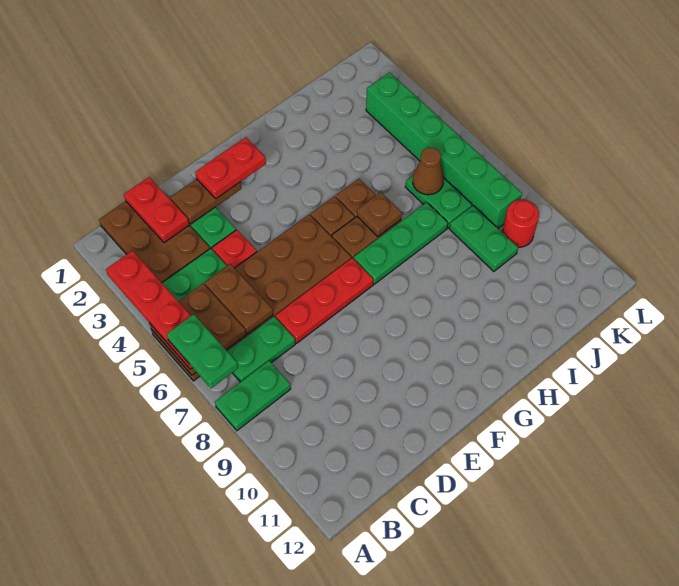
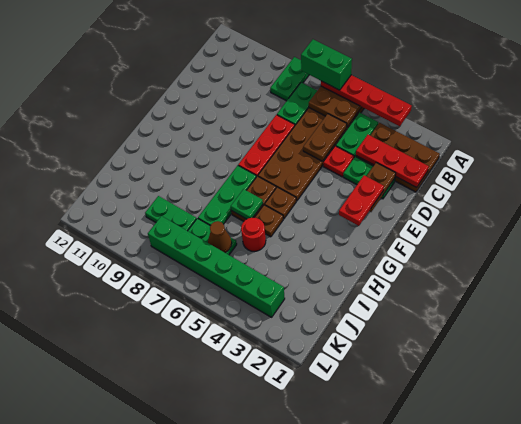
green 1x2 plate [167,314,238,388] -> green 1x2 brick [301,39,352,90]
red 1x2 plate [124,177,189,243] -> red 1x3 plate [356,135,429,188]
brown 1x2 plate [205,264,273,334] -> brown 1x2 plate turned to [303,114,347,161]
brown 1x1 plate [357,192,402,236] -> green 1x1 plate [231,189,263,219]
red 1x1 round brick [502,200,539,247] -> red 1x1 round brick moved to [241,218,266,251]

